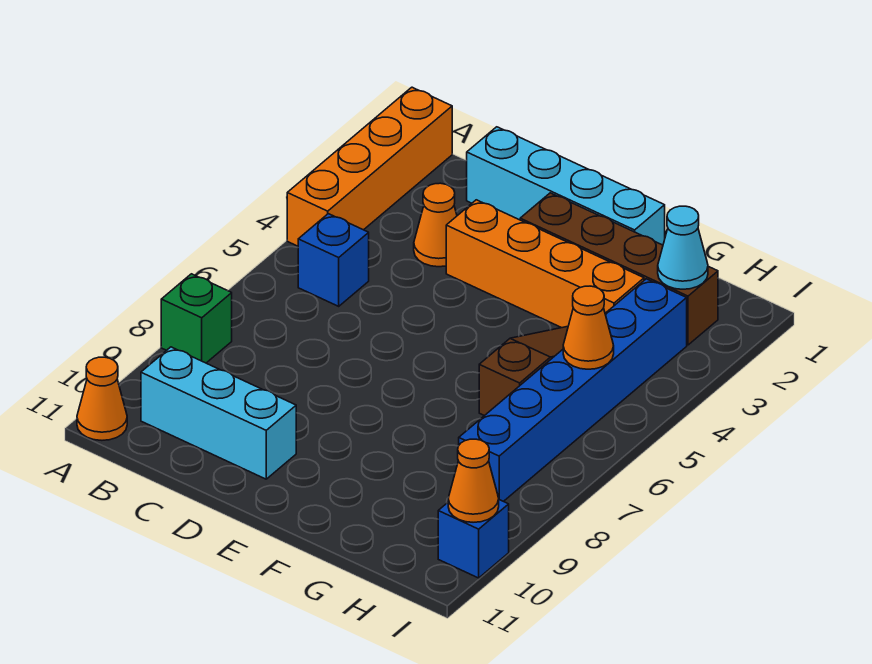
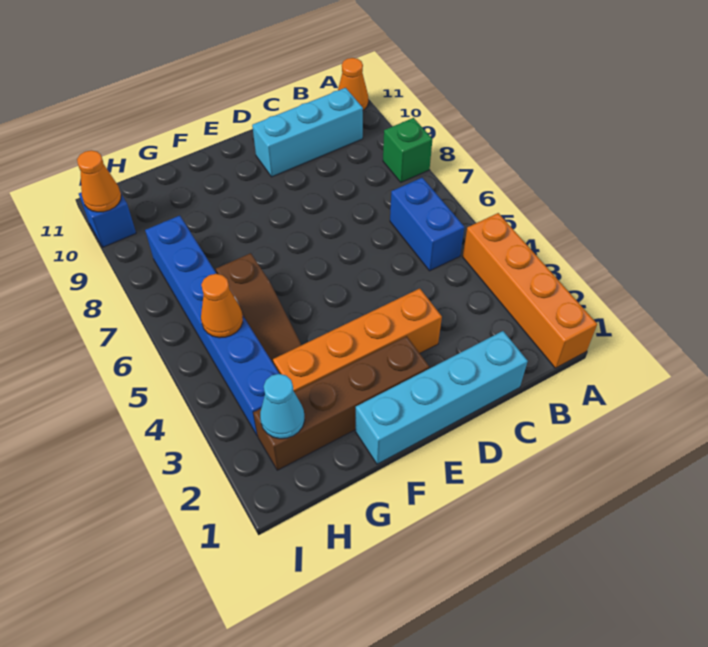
blue 1x1 brick [298,214,369,306] -> blue 1x2 brick [390,178,464,271]
orange 1x1 cone [414,183,457,267] -> none

